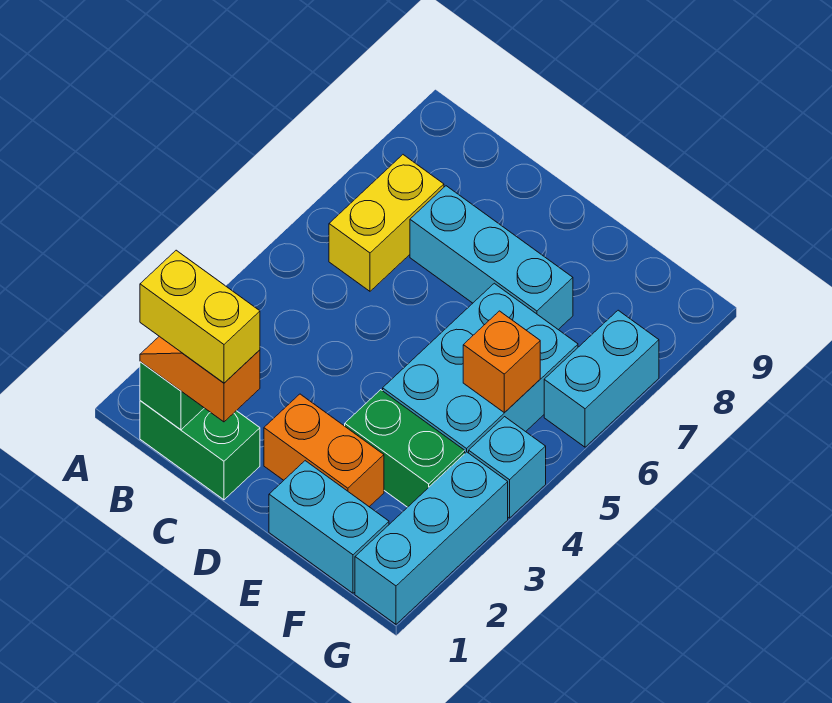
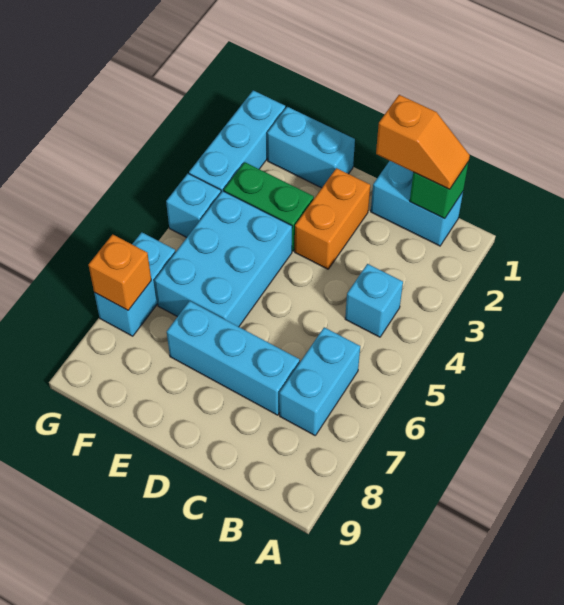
green 1x2 brick [140,401,260,500] -> cyan 1x2 brick [371,161,463,246]
yellow 1x2 brick [140,250,260,383] -> none
none -> cyan 1x1 brick [345,264,403,337]
yellow 1x2 brick [329,155,444,291] -> cyan 1x2 brick [279,327,360,435]
orange 1x2 brick [264,394,384,507] -> orange 1x2 brick turned to [295,168,370,269]
orange 1x1 brick [463,311,540,413] -> orange 1x1 brick moved to [88,234,151,310]

